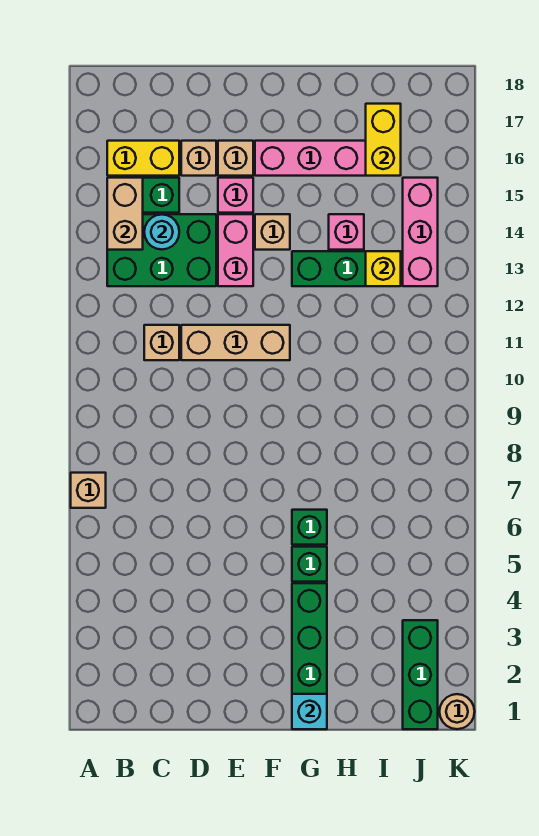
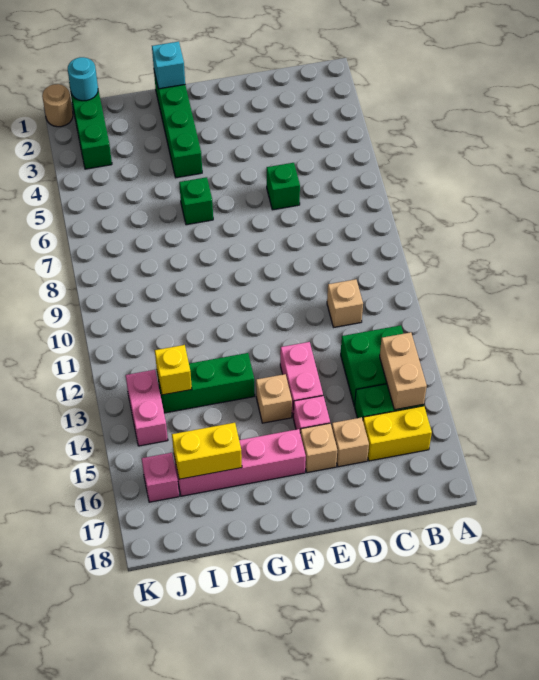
tan 1x1 brick [71,473,106,508] -> none
green 2x3 brick [107,214,216,286] -> green 2x2 brick [341,325,403,406]
cyan 1x1 round brick [144,214,179,250] -> cyan 1x1 round brick moved to [68,57,98,101]
tan 1x3 brick [181,325,290,360] -> none
green 1x1 brick [292,547,327,582] -> green 1x1 brick moved to [267,163,300,210]
pink 1x1 brick [329,214,364,250] -> pink 1x1 brick moved to [142,453,179,502]
yellow 1x2 brick [366,104,401,176] -> yellow 1x2 brick turned to [172,423,242,479]
pink 1x3 brick [403,178,438,286] -> pink 1x2 brick [126,370,168,446]

